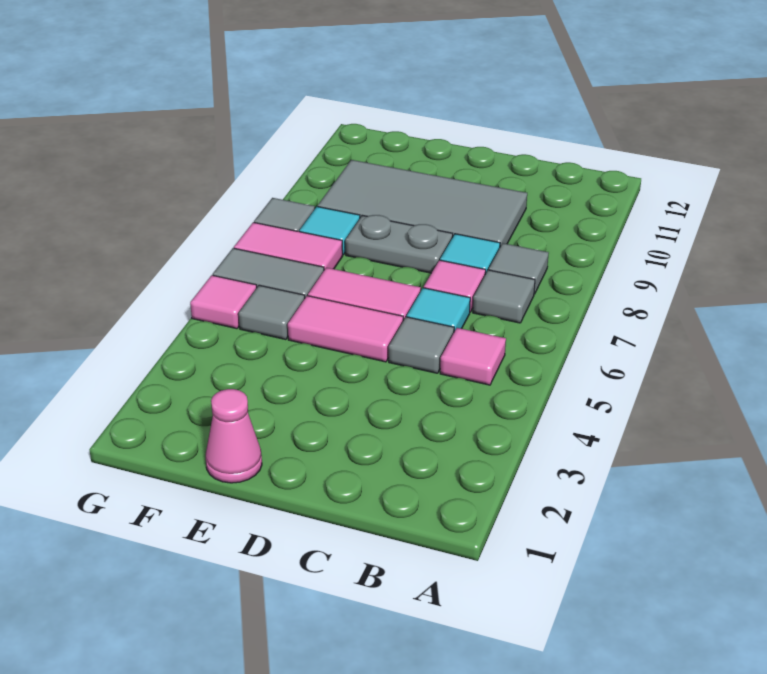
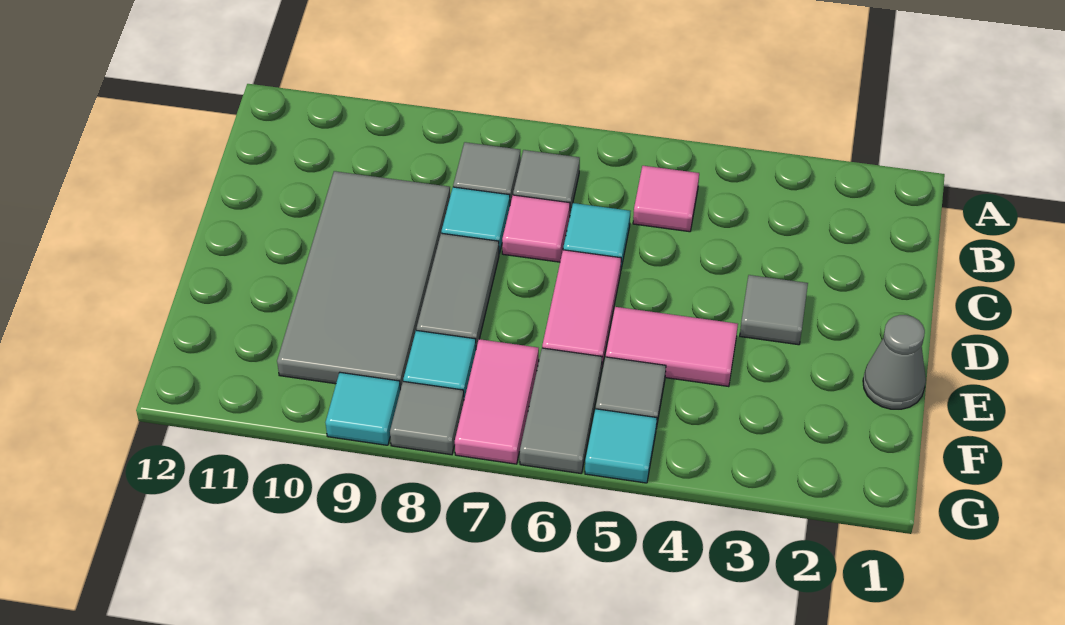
grey 1x1 tile [389,317,454,373] -> grey 1x1 tile moved to [740,275,808,345]
pink 1x2 tile [288,296,403,362] -> pink 1x2 tile turned to [606,307,738,387]
grey 1x2 plate [345,215,453,273] -> grey 1x2 tile [417,233,499,348]
pink 1x1 cone [206,389,262,483] -> grey 1x1 cone [863,315,926,409]
pink 1x1 tile [190,275,257,329] -> cyan 1x1 tile [585,409,657,483]
none -> cyan 1x1 tile [326,372,400,445]

